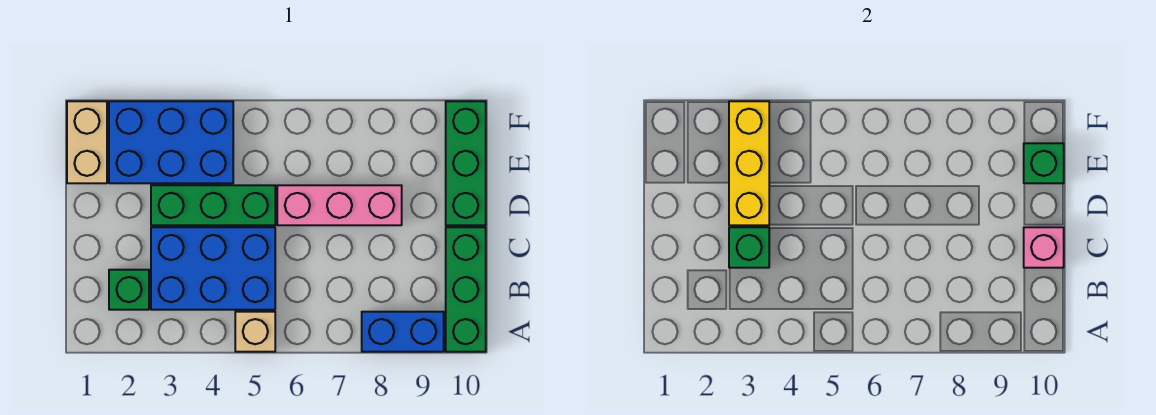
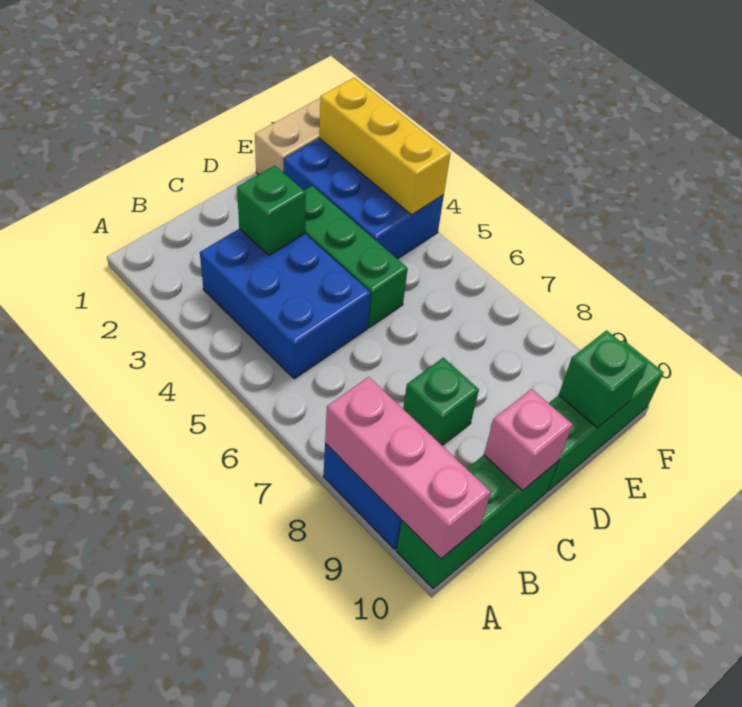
tan 1x1 brick [235,312,275,352] -> none
green 1x1 brick [109,270,149,310] -> green 1x1 brick moved to [403,358,479,446]
yellow 1x3 brick [729,101,769,225] -> yellow 1x3 brick turned to [319,78,450,215]
pink 1x3 brick [277,185,402,225] -> pink 1x3 brick moved to [325,377,491,559]

